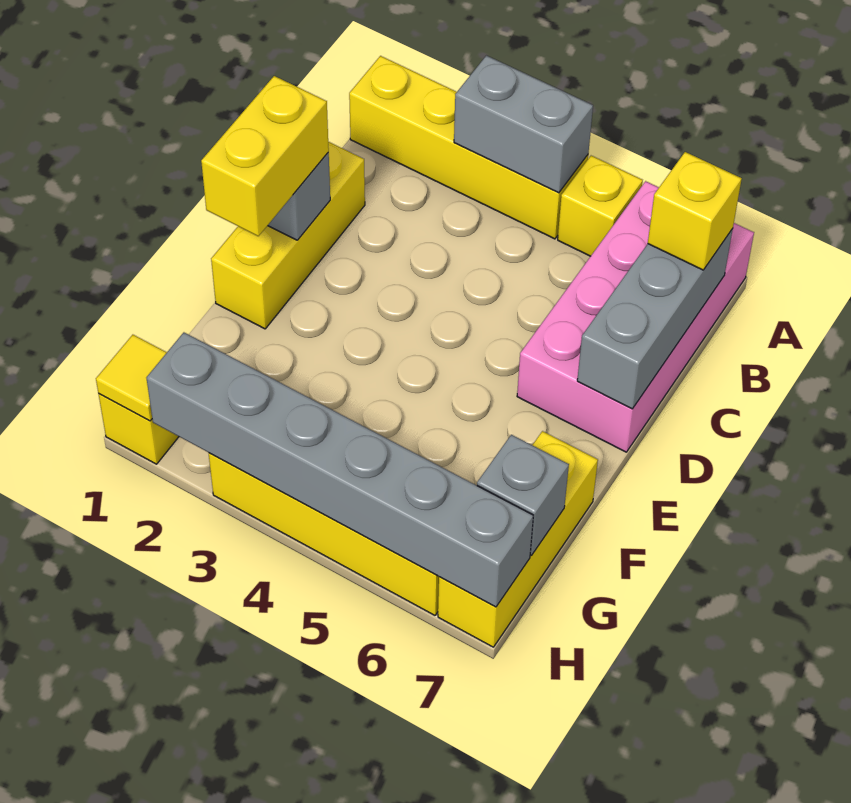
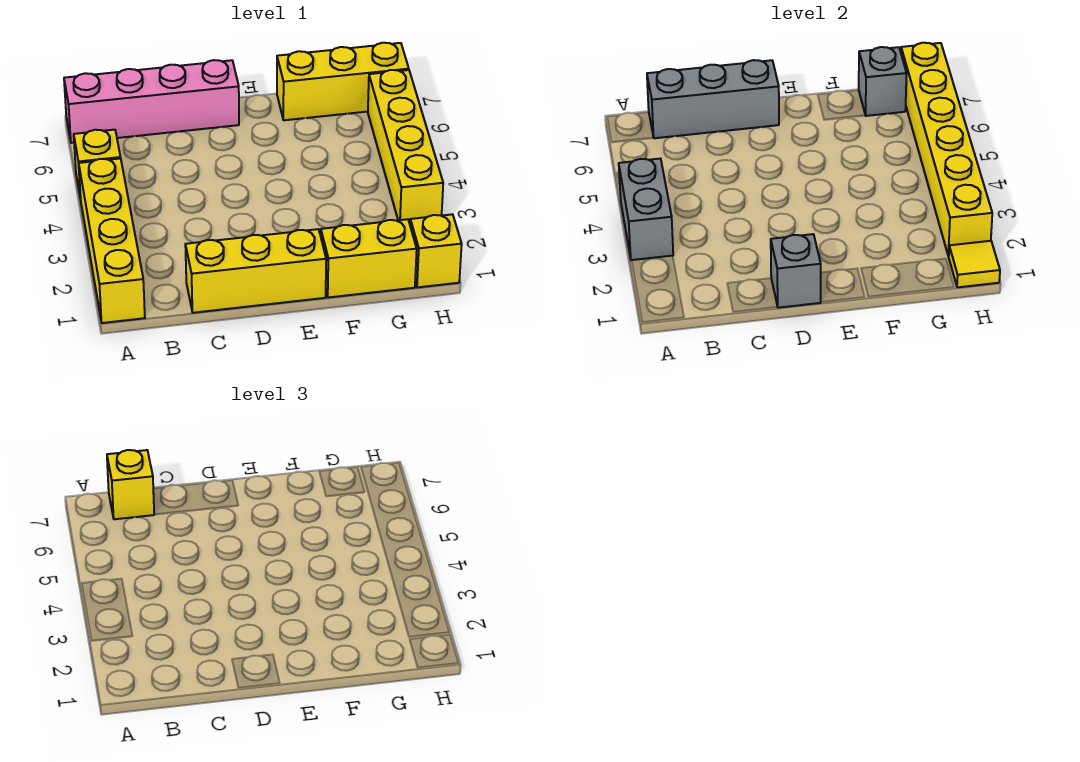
pink 2x4 brick [517,181,754,452] -> pink 1x4 brick [64,60,239,143]
yellow 1x2 brick [201,76,329,236] -> yellow 1x2 brick moved to [321,219,417,297]
grey 1x6 brick [147,333,533,607] -> yellow 1x6 brick [901,43,992,256]

